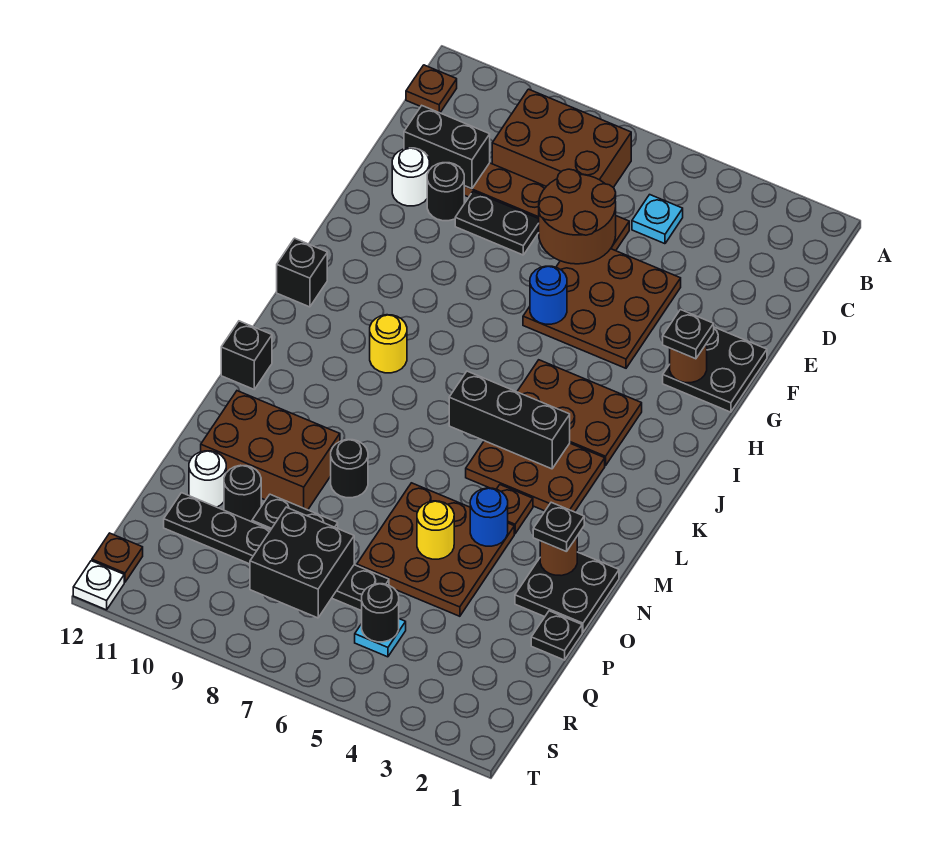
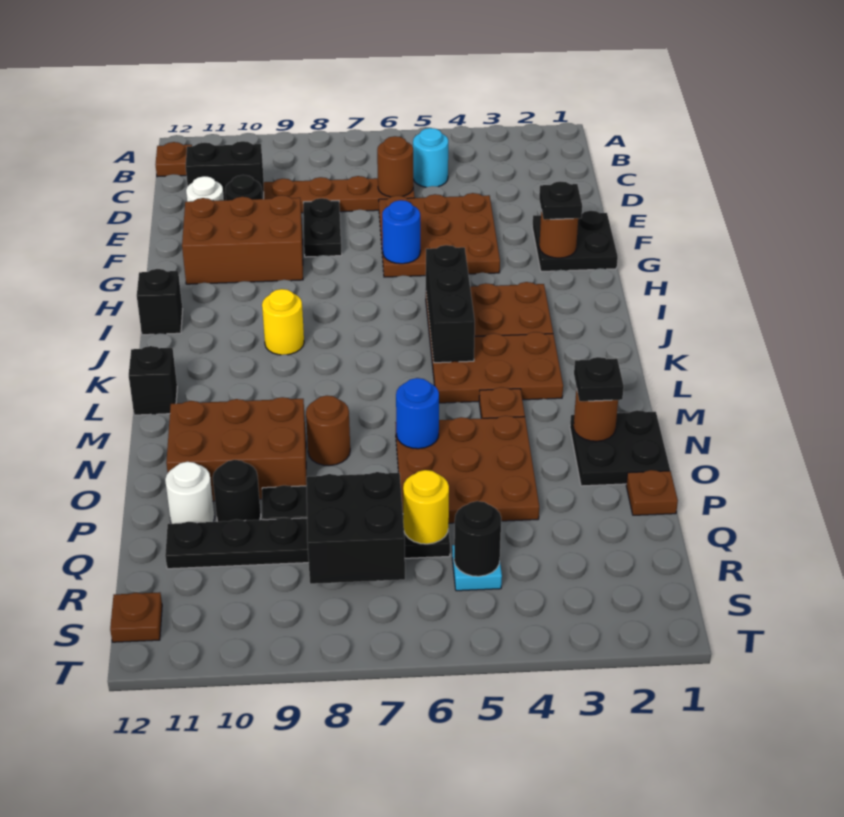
brown 2x3 brick [492,89,631,188] -> brown 2x3 brick moved to [182,195,303,284]
cyan 1x1 plate [632,195,683,244] -> cyan 1x1 round brick [413,128,448,187]
brown 2x2 round brick [539,169,616,264] -> brown 1x1 round brick [377,136,414,197]
black 1x2 plate [455,191,539,255] -> black 1x2 plate turned to [303,198,342,257]
black 1x3 brick [449,371,570,469] -> black 1x3 brick turned to [426,245,475,363]
blue 1x1 round brick [470,488,508,546] -> blue 1x1 round brick moved to [396,378,439,449]
black 1x1 round brick [331,440,368,498] -> brown 1x1 round brick [306,396,350,466]
yellow 1x1 round brick [417,501,454,559] -> yellow 1x1 round brick moved to [403,470,449,544]
black 1x1 plate [531,611,582,660] -> brown 1x1 plate [626,470,678,515]
white 1x1 plate [73,561,124,610] -> none

